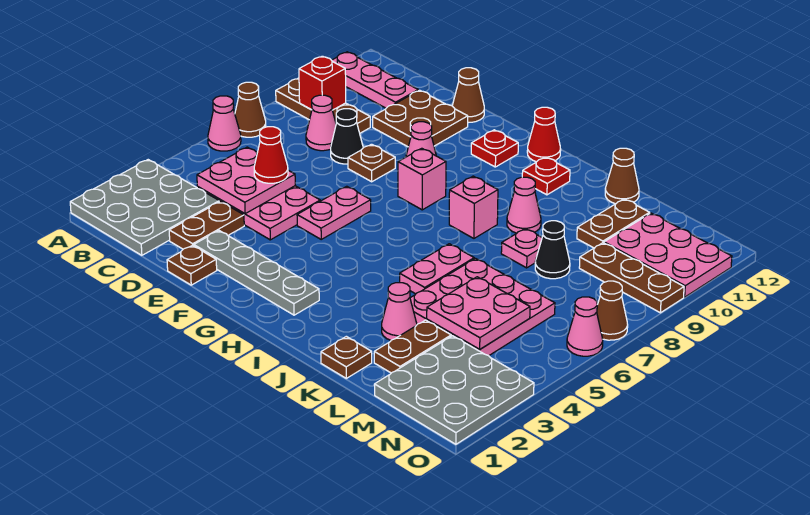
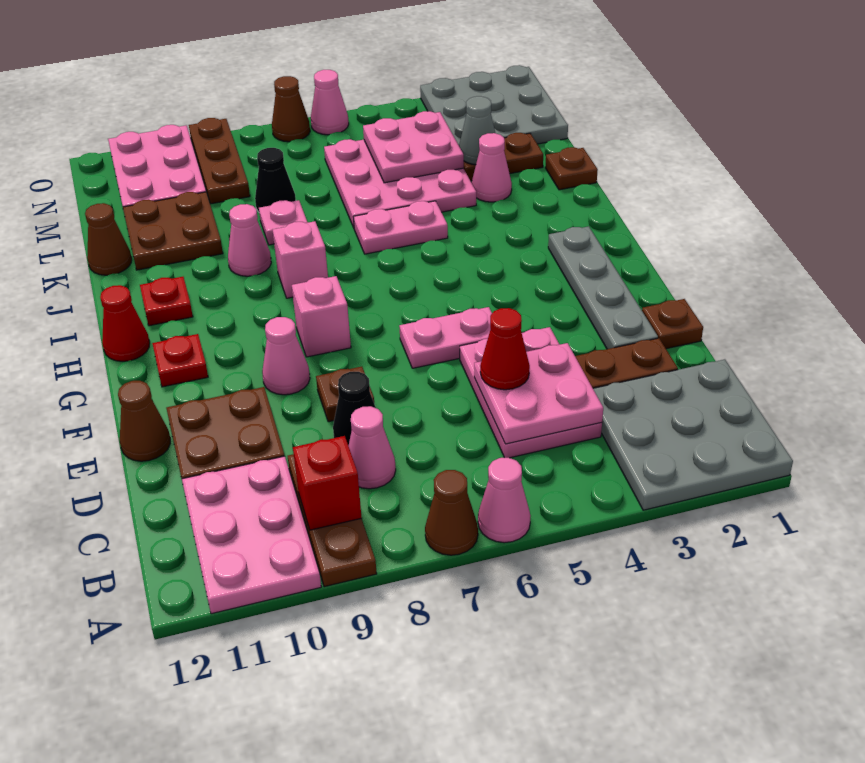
pink 1x3 plate [332,52,418,108] -> pink 2x3 plate [182,456,321,614]
none -> grey 1x1 cone [459,96,495,165]
brown 1x2 plate [577,199,650,248] -> brown 2x2 plate [123,192,223,270]

